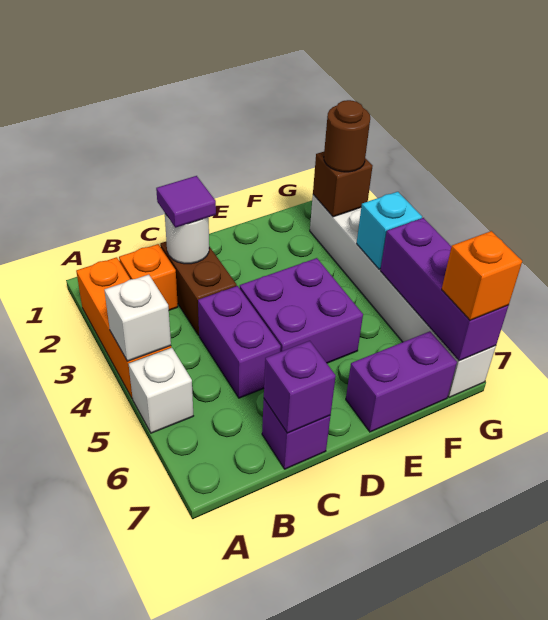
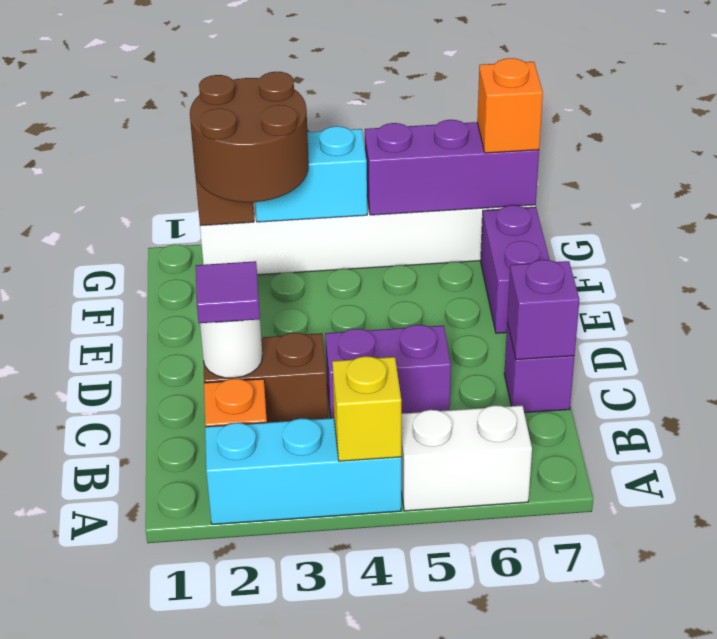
orange 1x3 brick [76,257,171,399] -> cyan 1x3 brick [205,418,401,524]
white 1x1 brick [104,275,171,361] -> yellow 1x1 brick [332,356,401,461]
white 1x1 brick [129,348,193,433] -> white 1x2 brick [401,405,532,511]
purple 2x2 brick [240,258,363,363] -> none
brown 1x1 round brick [324,100,370,172] -> brown 2x2 round brick [190,72,309,202]
cyan 1x1 brick [357,192,422,269] -> cyan 1x2 brick [256,126,367,222]

